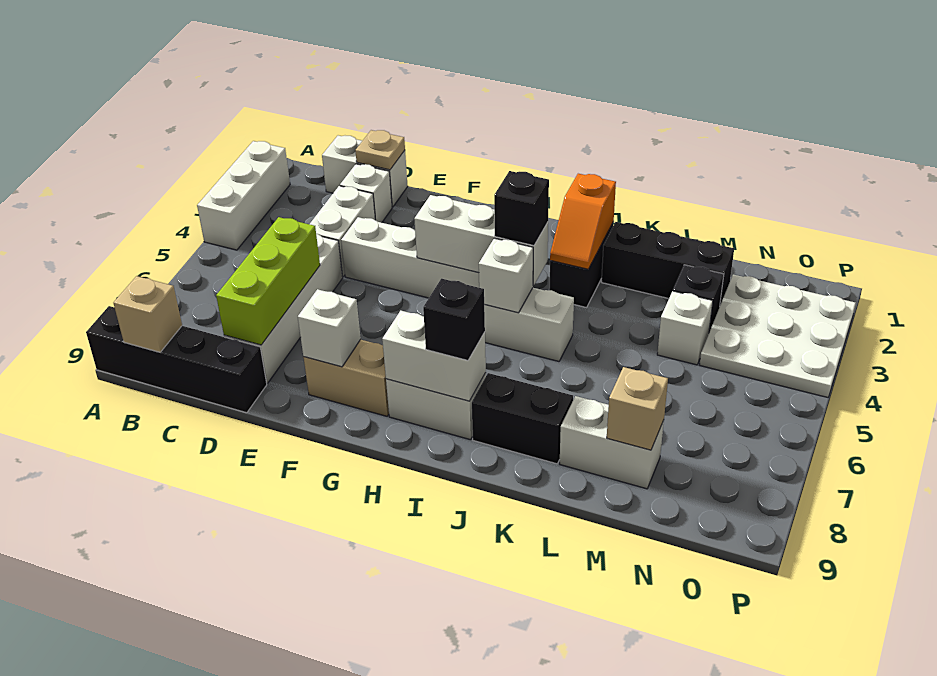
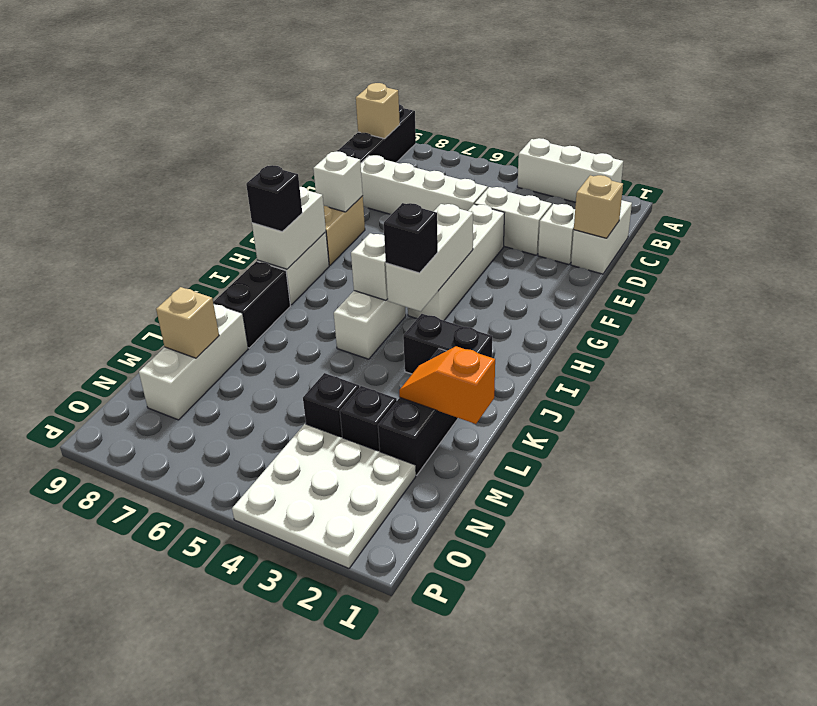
tan 1x1 plate [355,130,405,170] -> tan 1x1 brick [574,175,623,238]
lime 1x3 brick [216,217,320,345] -> none
orange 1x2 slope [550,174,616,269] -> orange 1x2 slope moved to [399,346,495,424]
white 1x2 brick [560,396,664,489] -> white 1x3 brick [139,303,248,420]
white 1x1 brick [657,291,713,365] -> black 1x1 brick [303,373,359,437]

